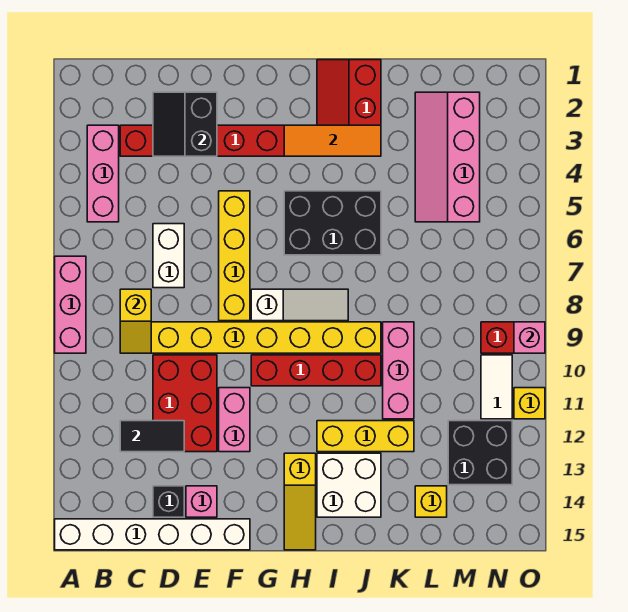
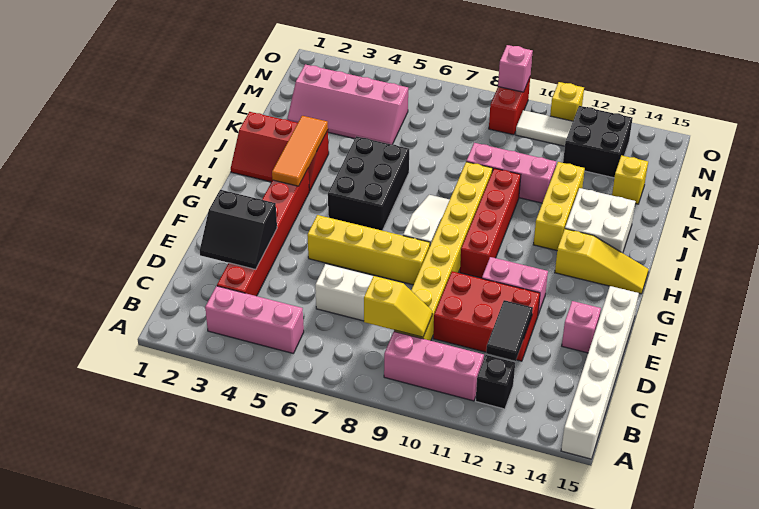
pink 1x3 brick [55,256,86,353] -> pink 1x3 brick moved to [384,331,484,401]
black 1x1 brick [153,486,184,517] -> black 1x1 brick moved to [476,355,515,409]

